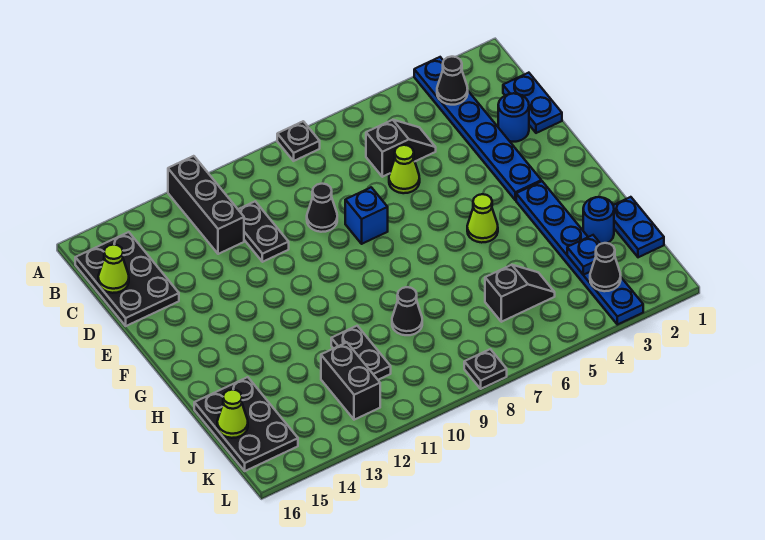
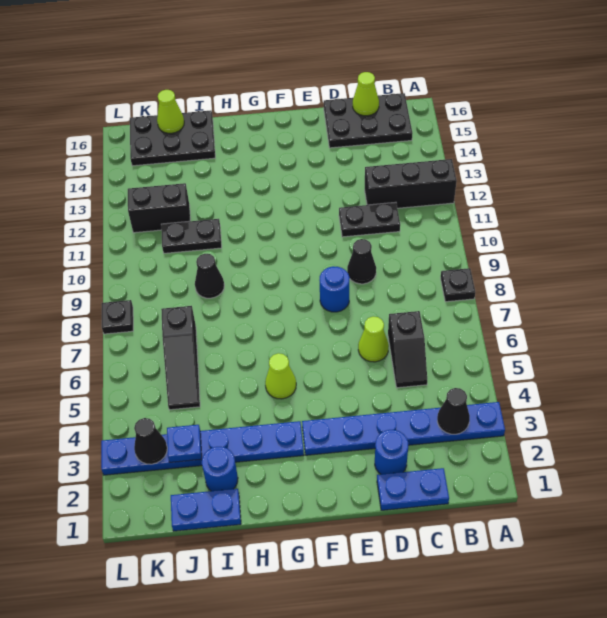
blue 1x1 brick [345,187,388,244] -> blue 1x1 round brick [320,266,350,312]
black 1x2 slope [485,265,555,322] -> black 1x3 slope [161,306,200,410]

